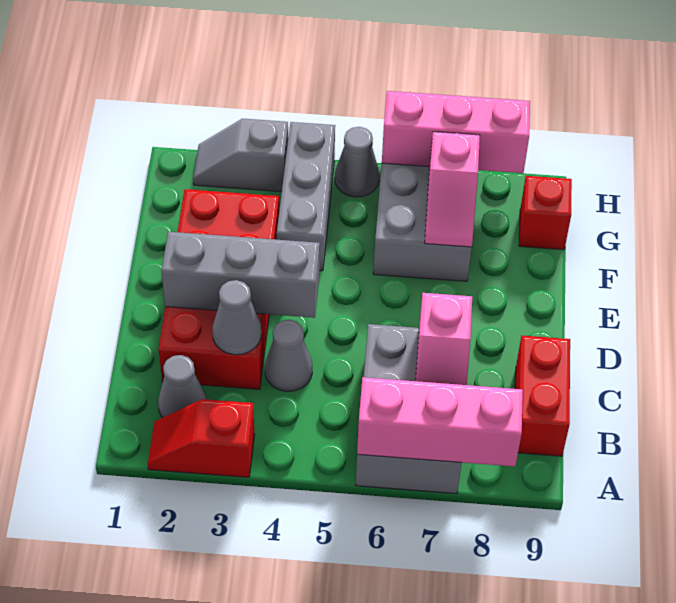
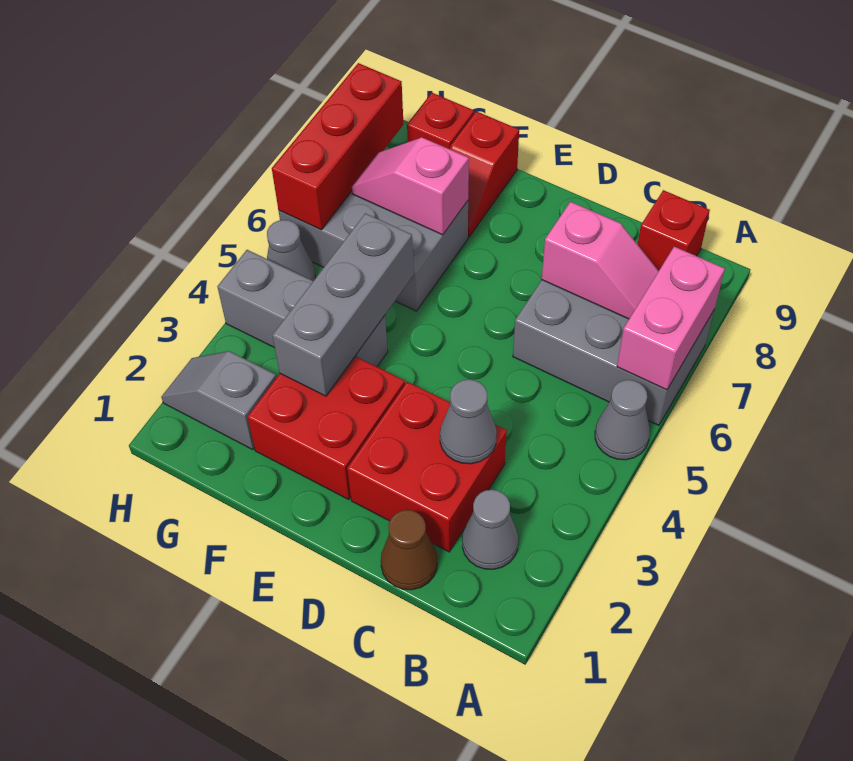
red 1x2 slope [148,399,255,477] -> red 1x2 slope moved to [450,111,519,237]
pink 1x3 brick [357,377,523,467] -> pink 1x2 brick [617,247,725,390]
red 1x2 brick [515,336,570,456] -> red 1x1 brick [638,190,710,271]
none -> brown 1x1 cone [381,510,437,590]
grey 1x1 cone [265,320,312,391] -> grey 1x1 cone moved to [595,380,650,460]
grey 1x3 brick [161,232,320,318] -> grey 1x3 brick moved to [272,213,414,396]
pink 1x2 slope [425,132,480,247] -> pink 1x2 slope turned to [352,138,469,235]
grey 1x2 slope [193,119,288,192] -> grey 1x2 slope turned to [161,351,276,450]
pink 1x3 brick [382,91,530,173] -> red 1x3 brick [272,63,404,230]

